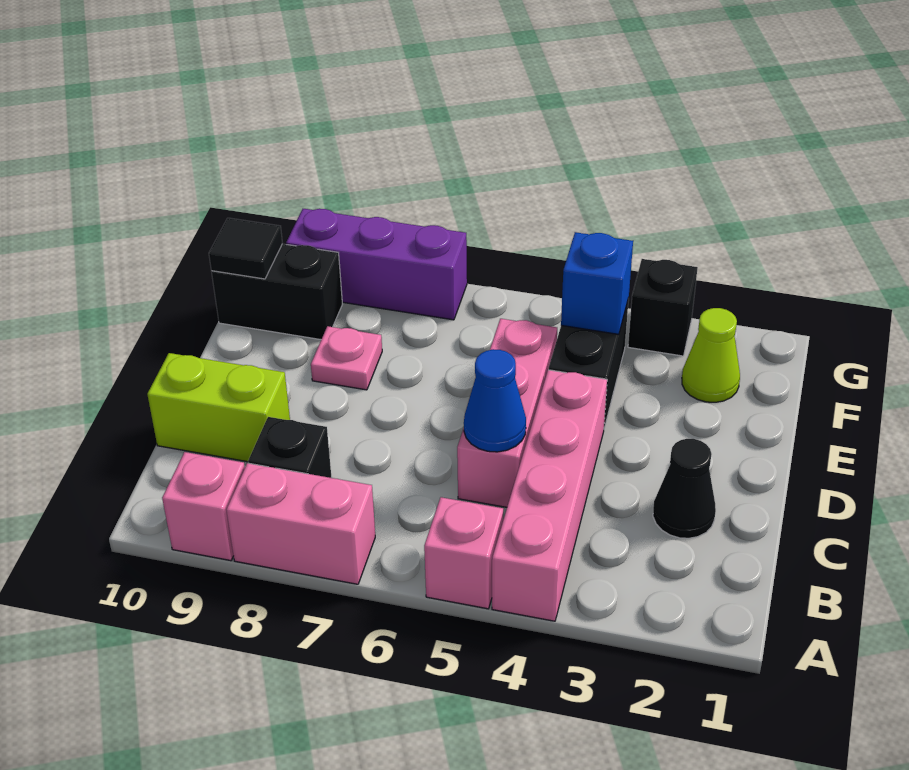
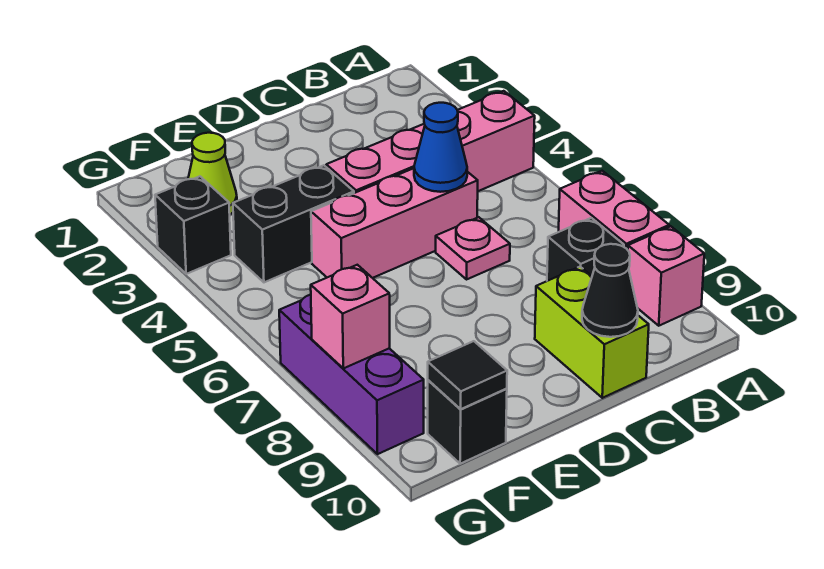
pink 1x1 brick [424,497,503,609] -> pink 1x1 brick moved to [311,265,390,368]
black 1x1 cone [653,439,716,538] -> black 1x1 cone moved to [582,244,638,337]
pink 1x1 plate [311,326,382,390] -> pink 1x1 plate moved to [436,217,510,279]
blue 1x1 brick [561,232,633,334] -> none
black 1x2 brick [212,244,342,340] -> black 1x1 brick [428,380,507,464]

